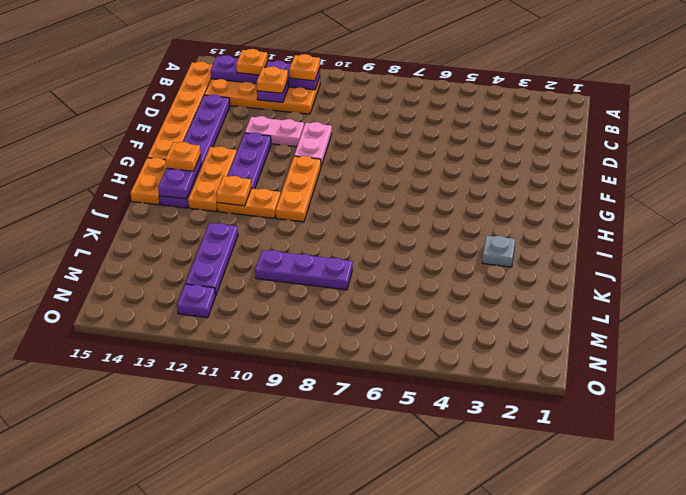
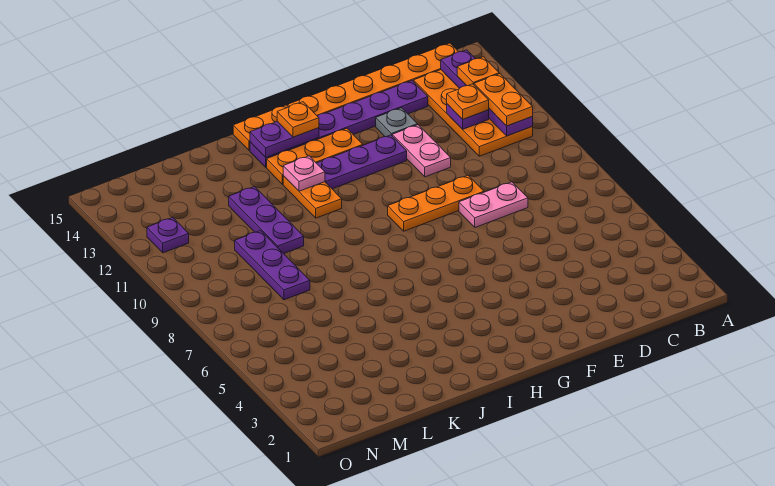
orange 1x1 plate [289,54,320,81] -> orange 1x2 plate [474,74,533,126]
pink 1x2 plate [294,122,332,166] -> pink 1x2 plate moved to [459,182,528,227]
orange 1x3 plate [276,156,321,222] -> orange 1x3 plate moved to [388,175,484,231]
orange 1x1 plate [216,176,251,206] -> pink 1x1 plate [283,156,325,191]
grey 1x1 plate [482,235,515,267] -> grey 1x1 plate moved to [376,108,417,137]
purple 1x3 plate [186,223,238,296] -> purple 1x3 plate turned to [229,187,304,254]

